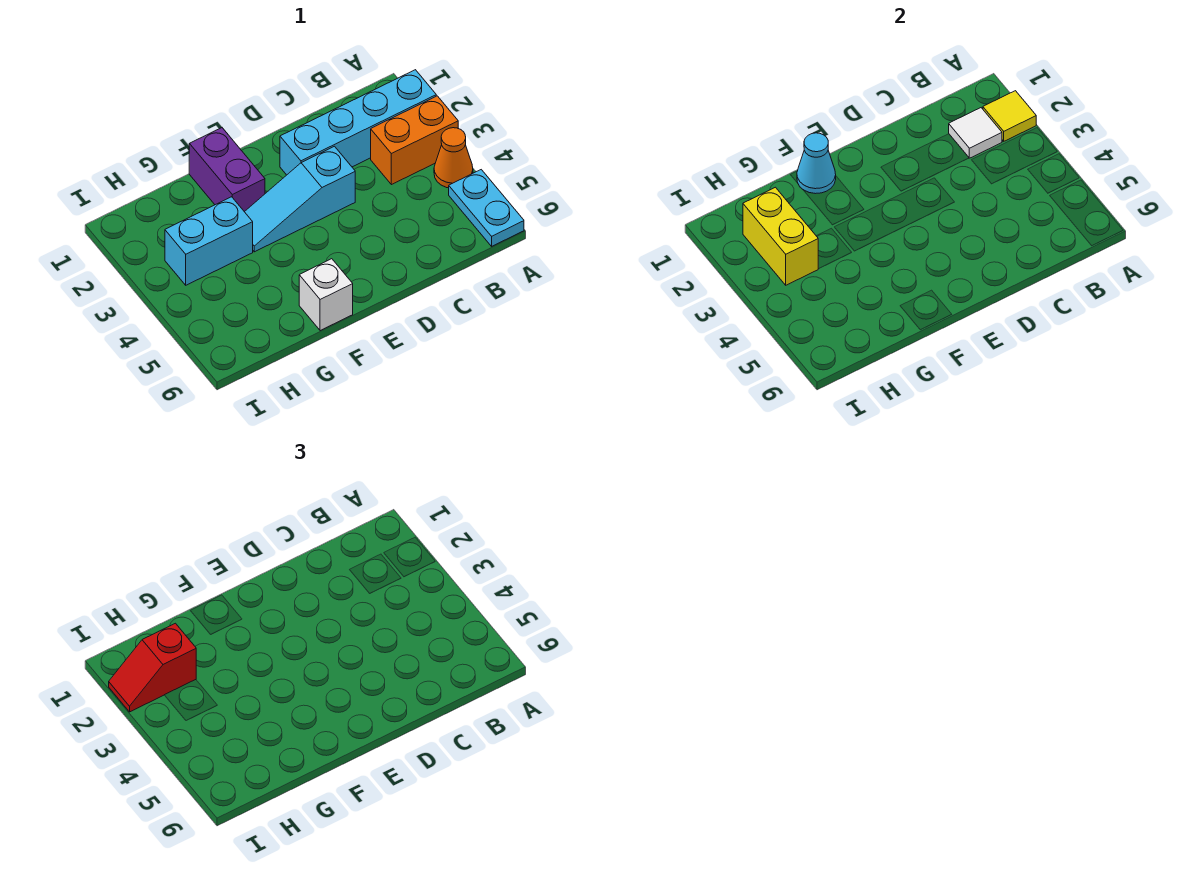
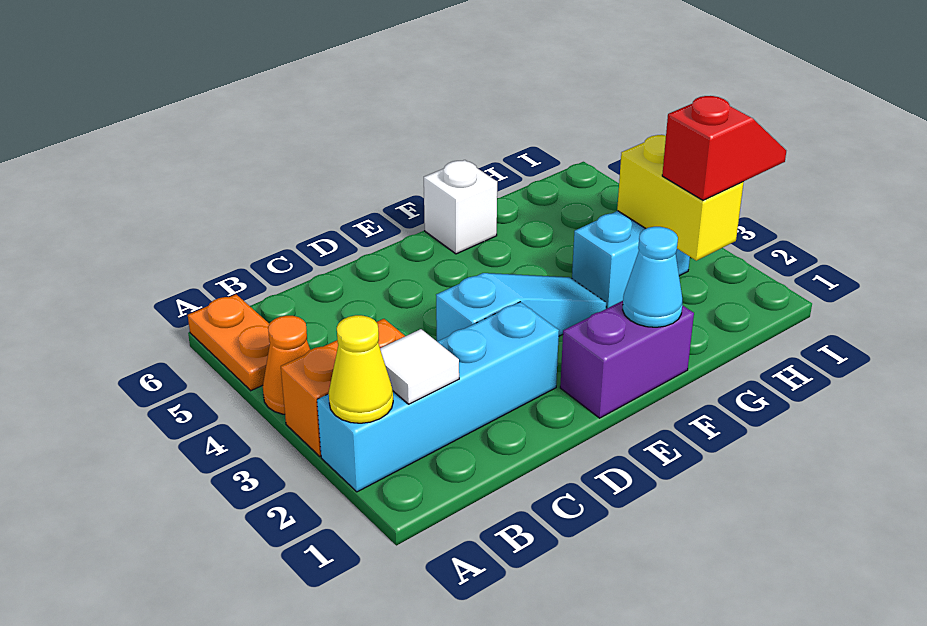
yellow 1x1 tile [983,91,1036,141] -> yellow 1x1 cone [329,315,393,423]
cyan 1x2 plate [449,170,524,246] -> orange 1x2 plate [188,294,270,391]
purple 1x2 brick [189,128,265,212] -> purple 1x2 brick turned to [560,301,694,418]

